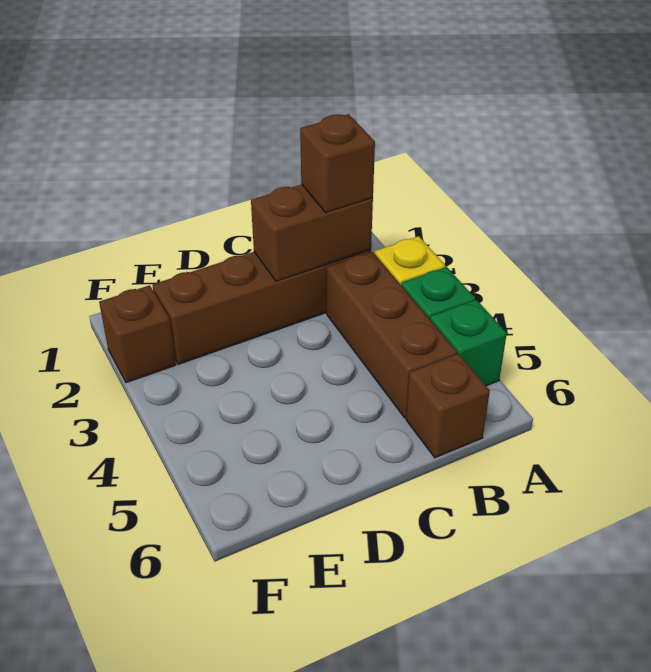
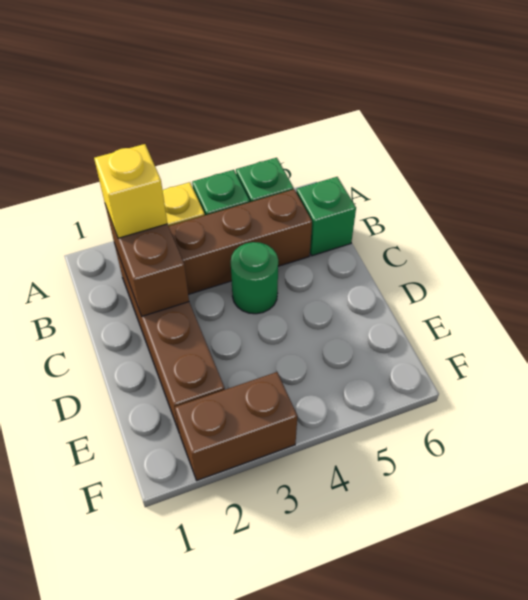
brown 1x1 brick [300,114,375,213] -> yellow 1x1 brick [94,144,167,238]
brown 1x1 brick [406,354,490,458] -> green 1x1 brick [296,177,356,256]
none -> green 1x1 round brick [231,242,278,314]
brown 1x1 brick [99,285,176,383] -> brown 1x2 brick [175,372,297,480]

